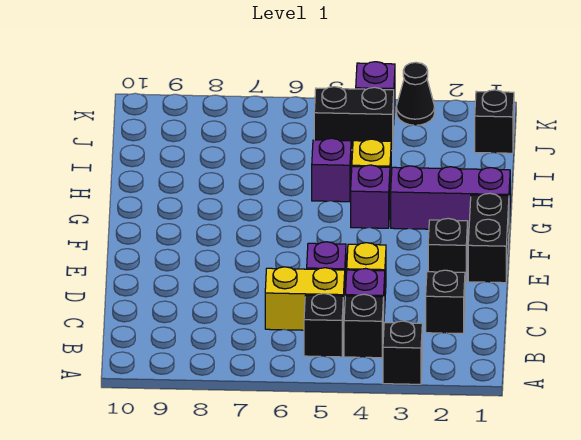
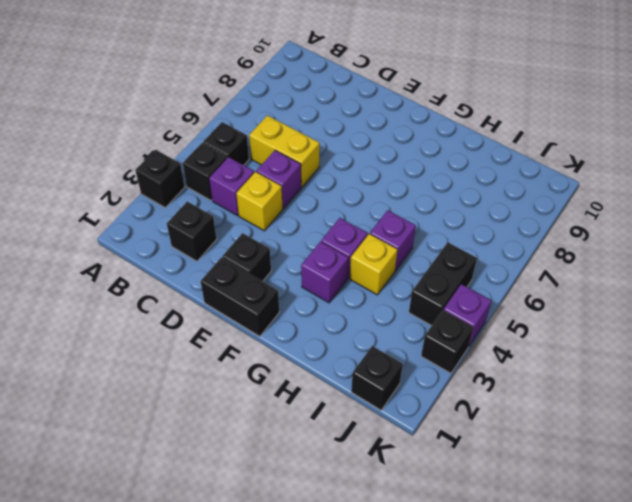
yellow 1x2 brick [265,267,345,331] -> yellow 1x2 brick turned to [249,115,320,187]
purple 1x3 brick [391,166,510,230] -> purple 1x1 brick [301,242,348,303]
black 1x1 cone [396,62,435,125] -> black 1x1 brick [421,310,474,373]

